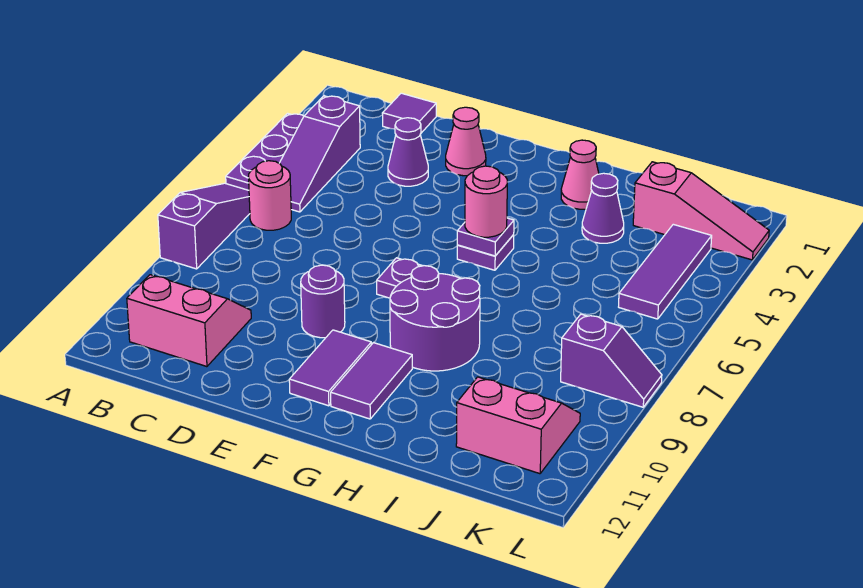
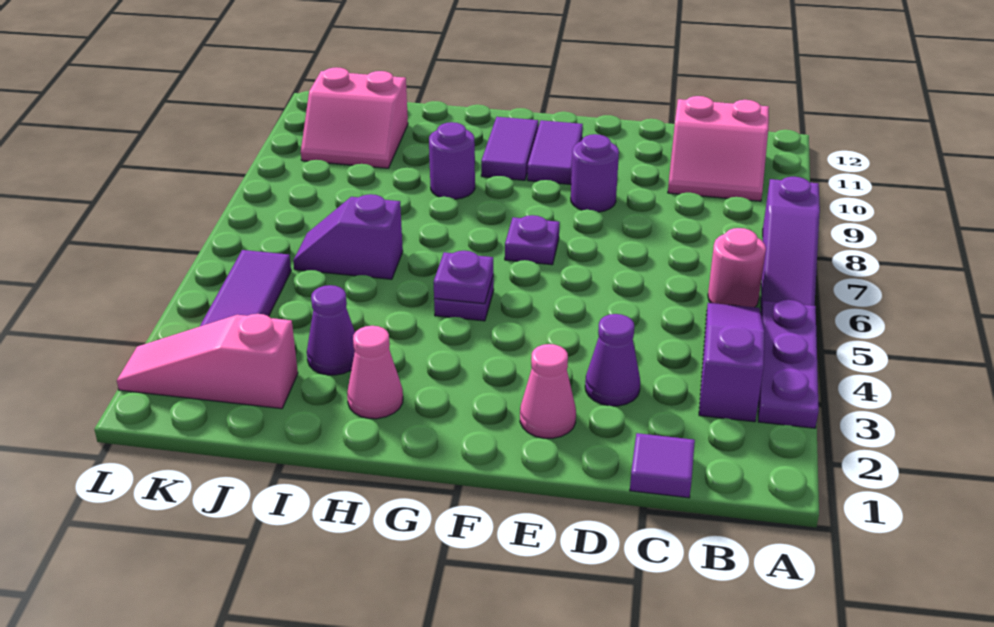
pink 1x1 round brick [465,166,507,237] -> none
purple 2x2 round brick [390,266,480,371] -> purple 1x1 round brick [429,122,475,199]
purple 1x2 slope [561,314,662,407] -> purple 1x2 slope moved to [293,194,403,279]

